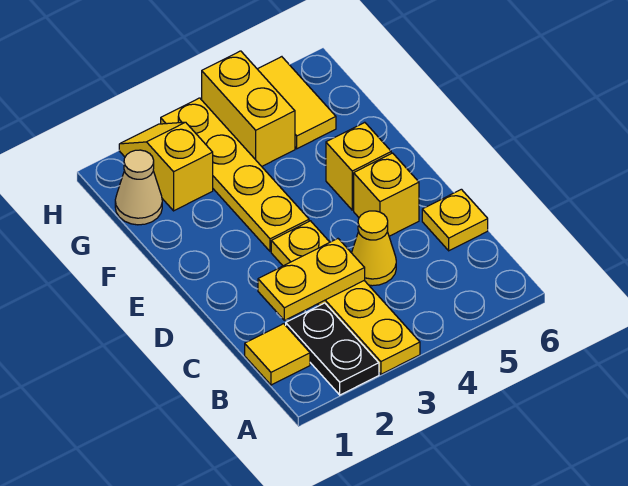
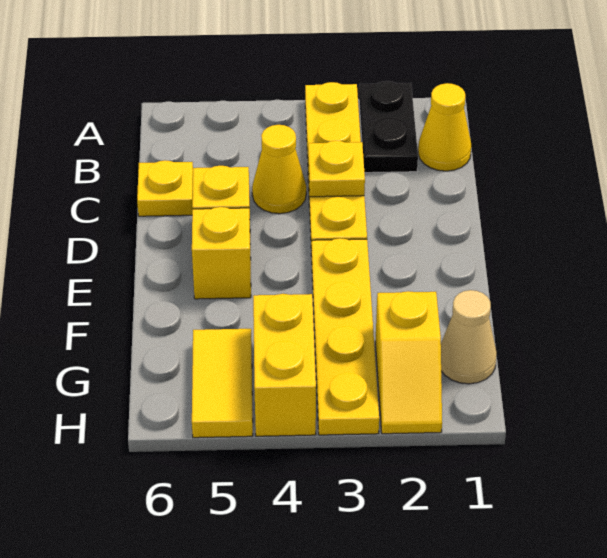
yellow 1x1 tile [245,324,310,385] -> yellow 1x1 cone [418,83,471,171]
yellow 1x2 plate [258,239,365,320] -> yellow 1x1 plate [308,141,365,197]

